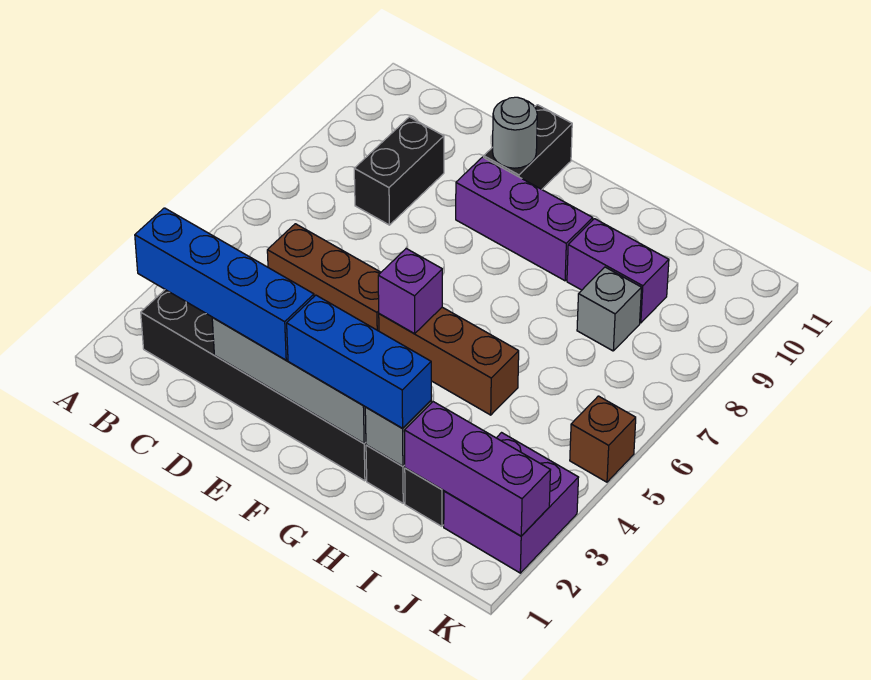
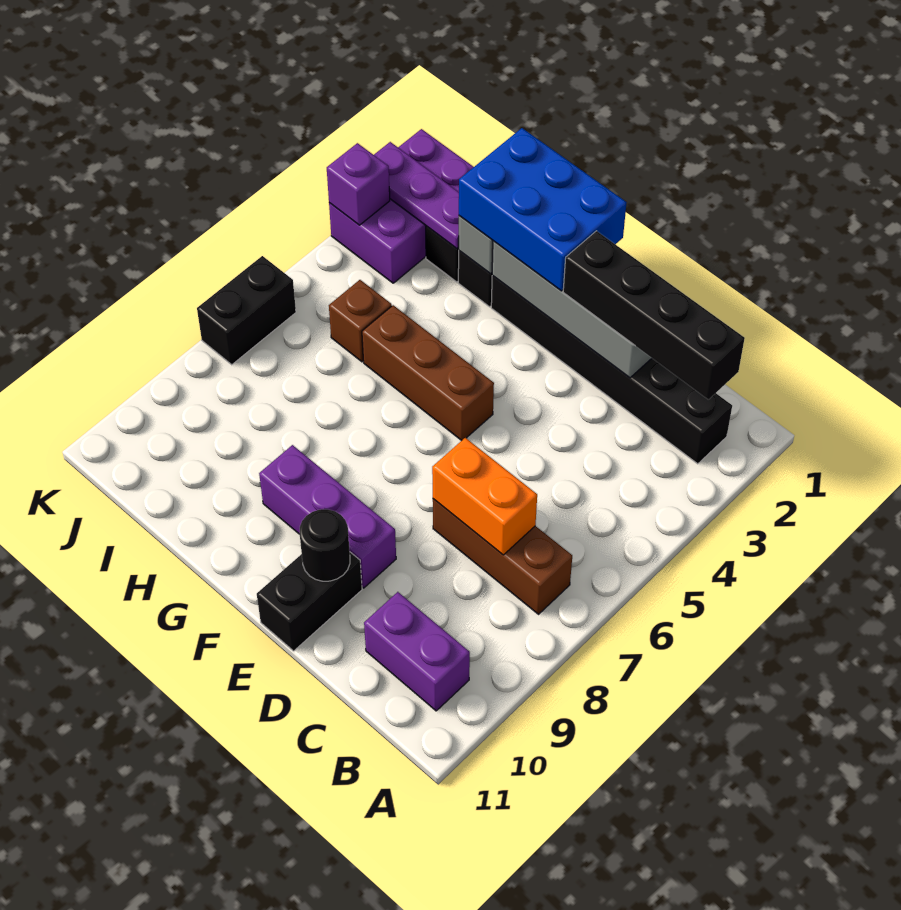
blue 1x4 brick [135,208,314,360] -> black 1x4 brick [563,231,745,400]
brown 1x3 brick [267,224,381,331] -> brown 1x3 brick moved to [433,499,572,614]
none -> orange 1x2 brick [432,438,537,555]
black 1x2 brick [354,117,444,225] -> black 1x2 brick moved to [197,256,296,365]
grey 1x1 round brick [493,97,537,168] -> black 1x1 round brick [300,509,350,581]
blue 1x3 brick [287,295,431,428] -> blue 2x3 brick [459,128,627,291]
purple 1x1 brick [378,249,442,334] -> purple 1x1 brick moved to [327,143,390,225]
purple 1x2 brick [567,219,669,323] -> purple 1x2 brick moved to [364,592,470,711]
purple 1x3 brick [404,402,550,536] -> purple 1x3 plate [374,142,459,249]
grey 1x1 brick [577,267,641,351] -> none
purple 2x2 brick [444,433,579,573] -> purple 2x3 brick [329,129,473,283]
brown 1x1 brick [570,396,636,482] -> brown 1x1 brick moved to [329,280,392,362]

